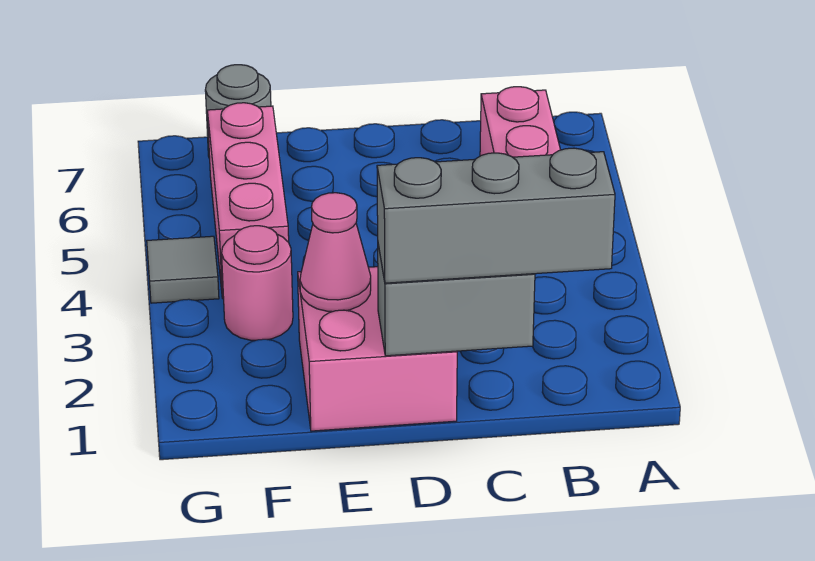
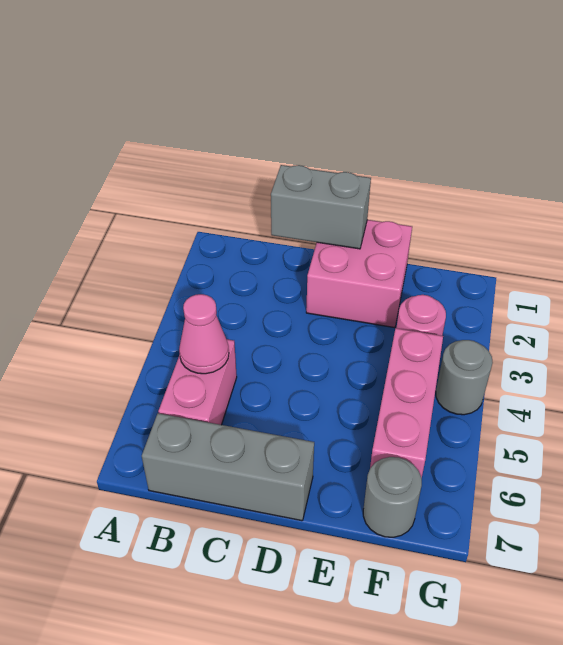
grey 1x3 brick [377,148,615,283] -> grey 1x3 brick moved to [142,413,314,521]
pink 1x1 cone [300,193,371,312] -> pink 1x1 cone moved to [179,294,229,374]
grey 1x1 tile [147,236,219,303] -> grey 1x1 round brick [436,340,493,415]

